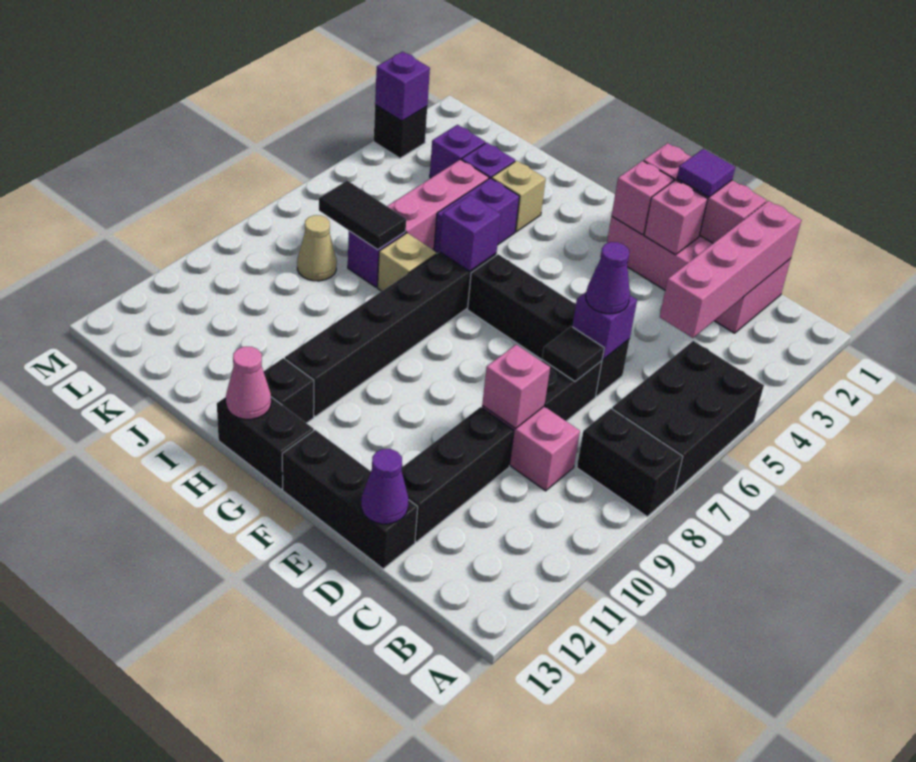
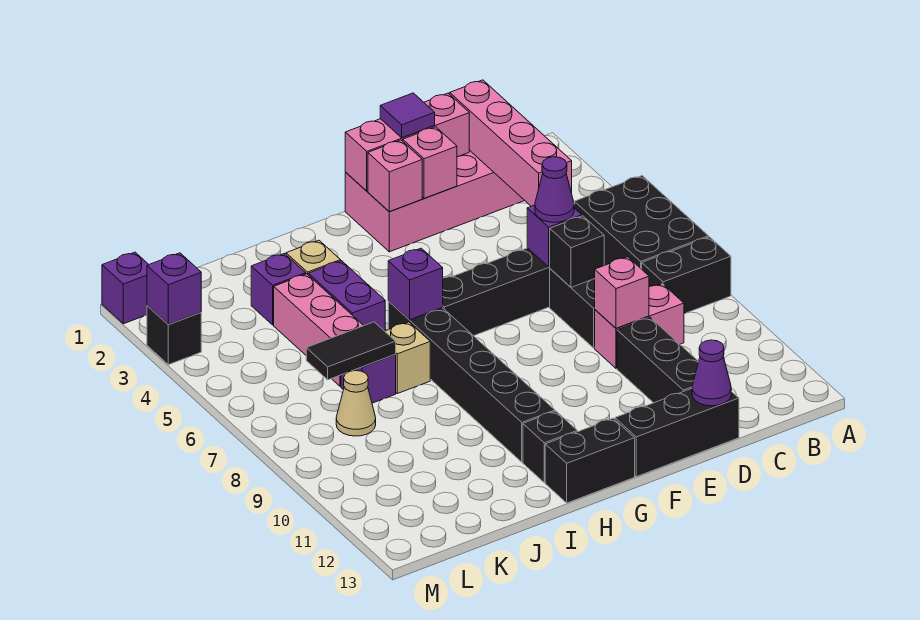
black 1x1 tile [542,326,604,381] -> black 1x1 brick [550,216,604,287]
pink 1x1 cone [226,347,271,419] -> none
purple 1x1 brick [430,125,485,178] -> purple 1x1 brick moved to [102,252,149,324]

